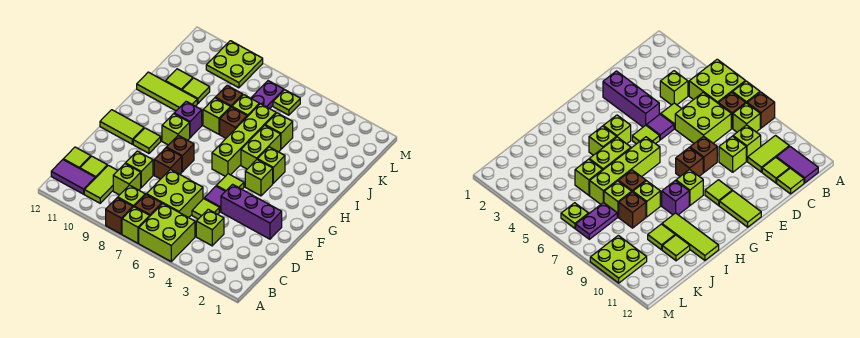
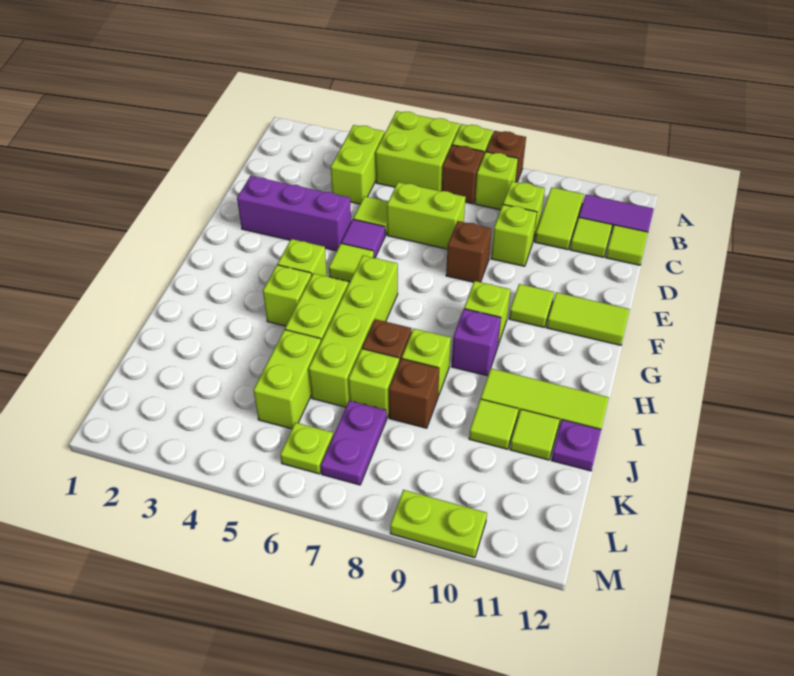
lime 1x1 brick [196,209,224,246] -> lime 1x2 brick [331,125,384,204]
lime 2x2 brick [147,169,203,218] -> lime 1x2 brick [387,182,466,249]
brown 1x1 brick [167,135,194,172] -> none
lime 1x1 brick [265,113,293,149] -> lime 1x2 brick [253,330,321,429]
none -> purple 1x1 plate [552,420,601,471]
lime 2x2 plate [206,41,263,88] -> lime 1x2 plate [390,490,487,558]

